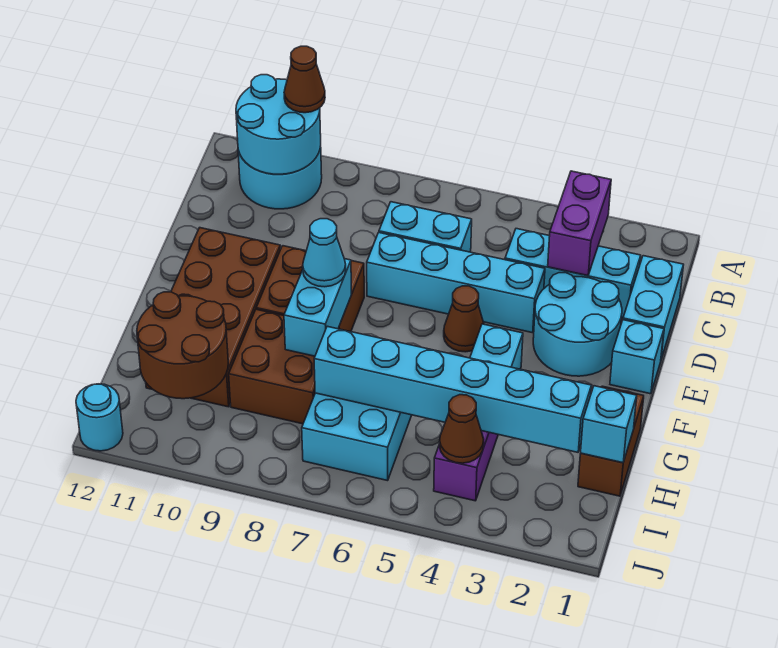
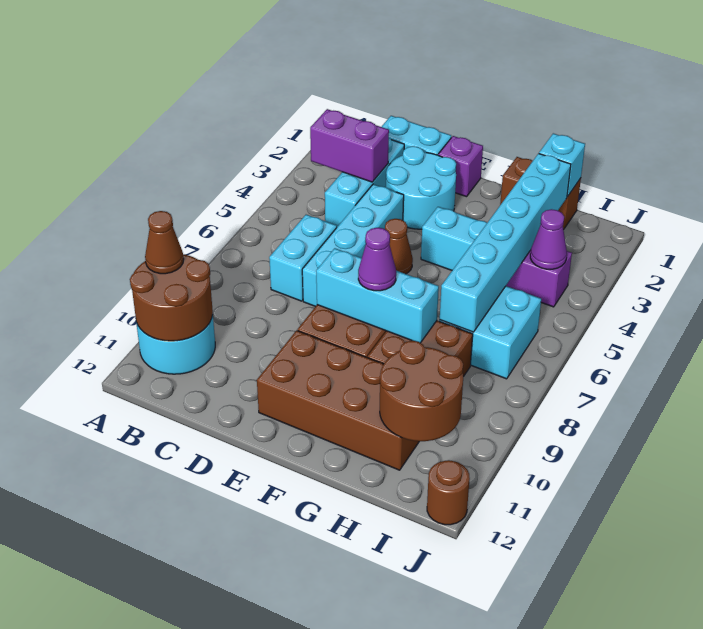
cyan 2x2 round brick [236,75,321,174] -> brown 2x2 round brick [130,254,213,341]
cyan 1x1 brick [610,320,664,394] -> purple 1x1 brick [438,136,483,197]
cyan 1x2 brick [284,259,351,356] -> cyan 1x3 brick [316,248,439,343]
cyan 1x1 cone [303,219,346,287] -> purple 1x1 cone [358,228,396,291]
brown 1x1 cone [440,395,484,463] -> purple 1x1 cone [530,209,567,269]
cyan 1x1 round brick [76,384,123,451] -> brown 1x1 round brick [427,460,470,525]

